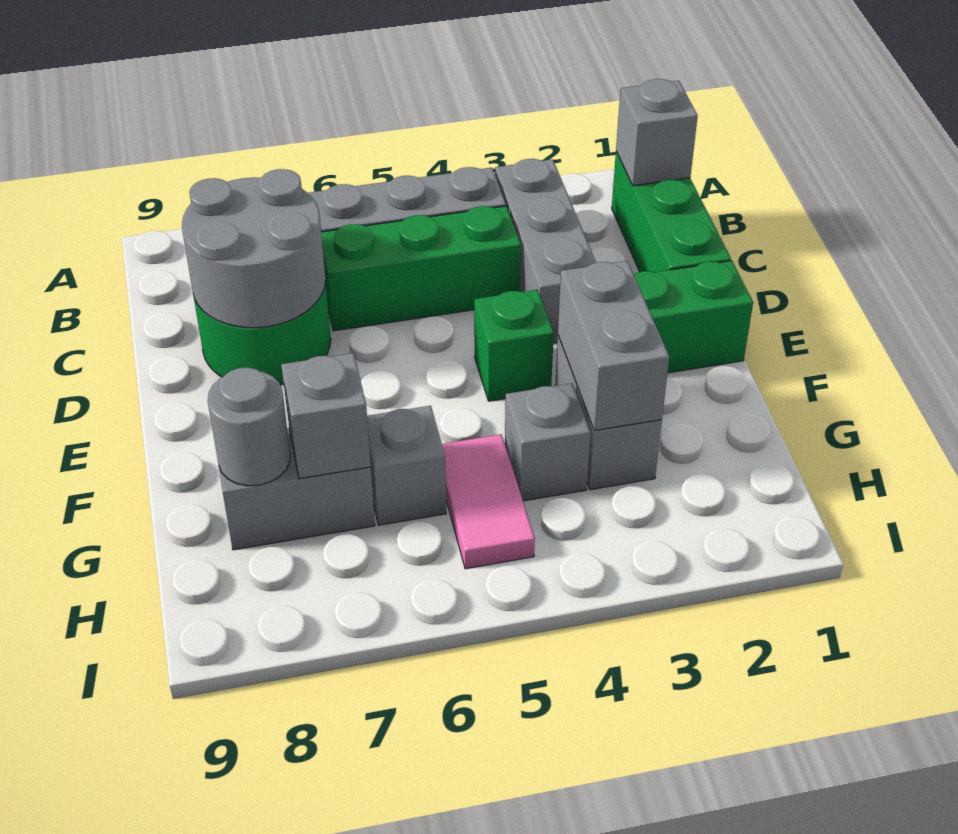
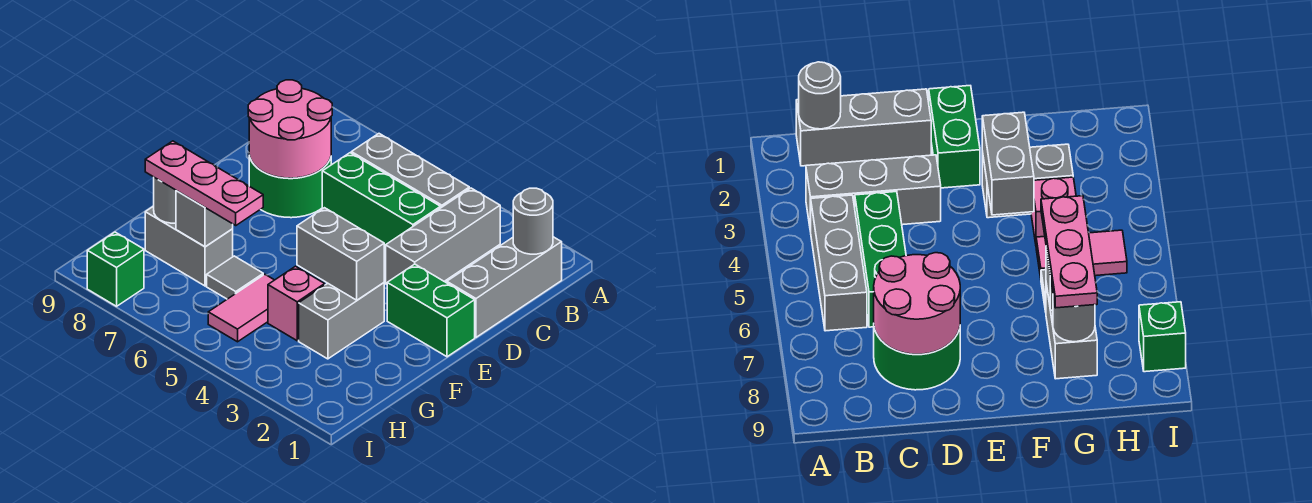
green 1x3 brick [612,152,731,272] -> grey 1x3 brick [447,237,562,337]
grey 1x1 brick [616,79,698,186] -> grey 1x1 round brick [513,188,553,254]
grey 2x2 round brick [182,169,326,328] -> pink 2x2 round brick [248,80,332,178]
green 1x1 brick [474,290,554,401] -> green 1x1 brick moved to [87,232,144,306]
grey 1x2 brick [558,261,669,431] -> grey 1x2 brick turned to [297,208,384,300]
grey 1x1 brick [505,383,591,501] -> pink 1x1 brick [268,266,325,341]
grey 1x1 brick [367,406,446,525] -> grey 1x1 tile [207,256,263,299]
none -> pink 1x3 plate [145,141,263,225]

